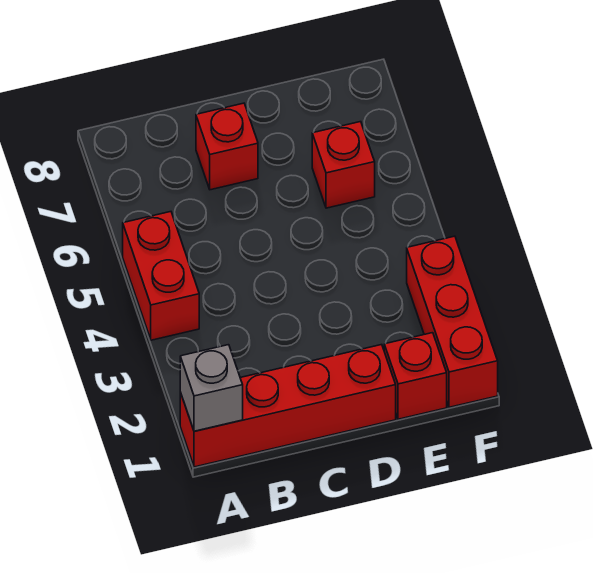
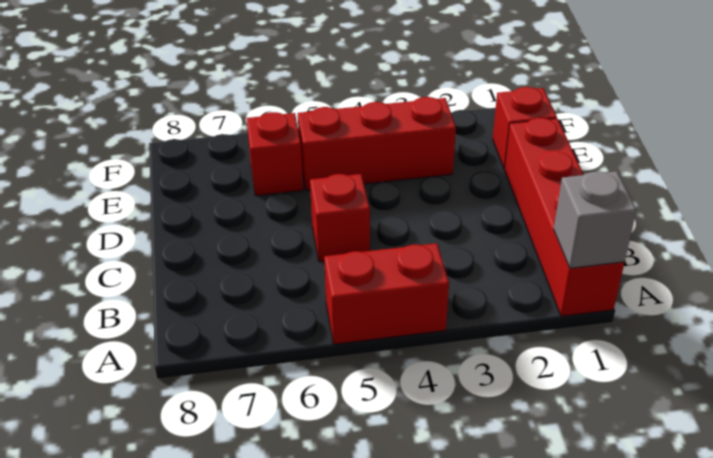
red 1x1 brick [196,103,258,190] -> red 1x1 brick moved to [310,174,370,262]
red 1x3 brick [407,236,498,407] -> red 1x3 brick moved to [298,97,456,190]

